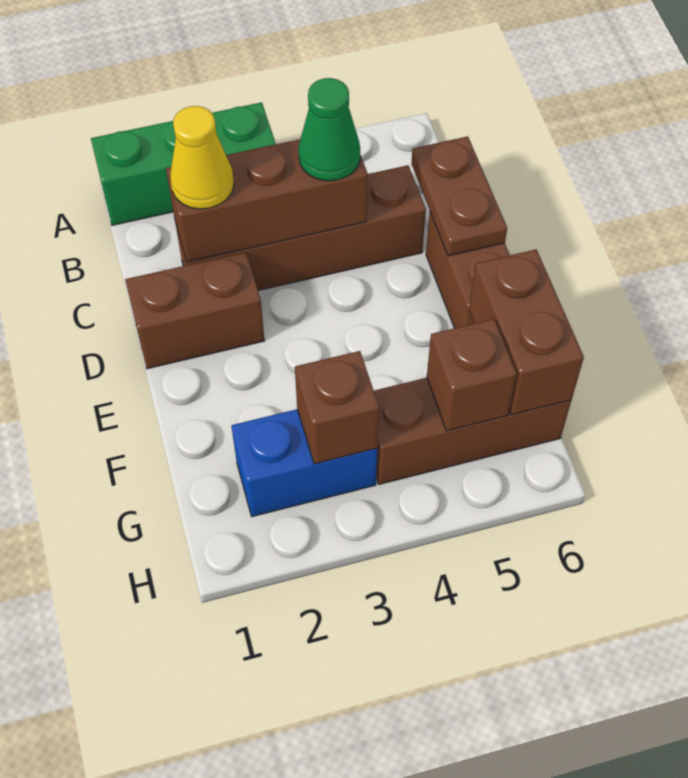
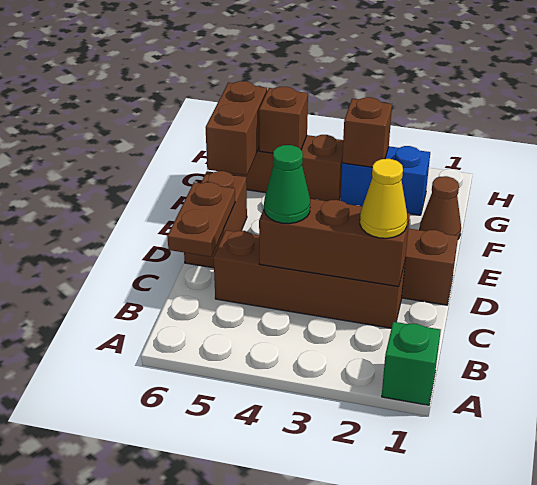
green 1x3 brick [91,102,276,225] -> green 1x1 brick [382,322,441,405]
none -> brown 1x1 cone [420,176,461,239]

